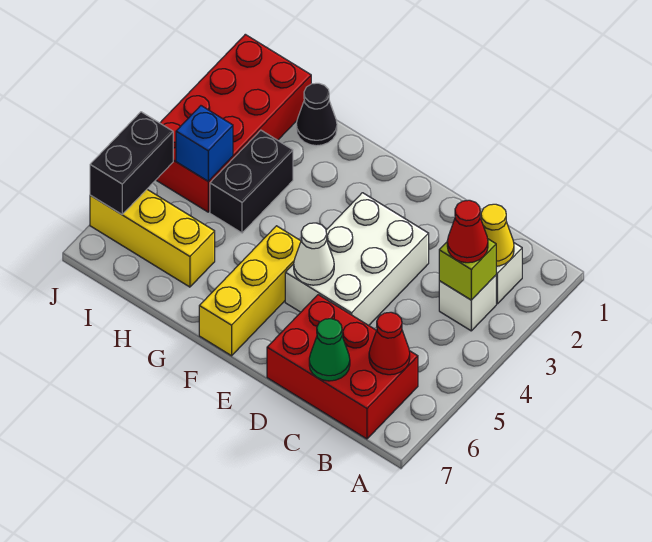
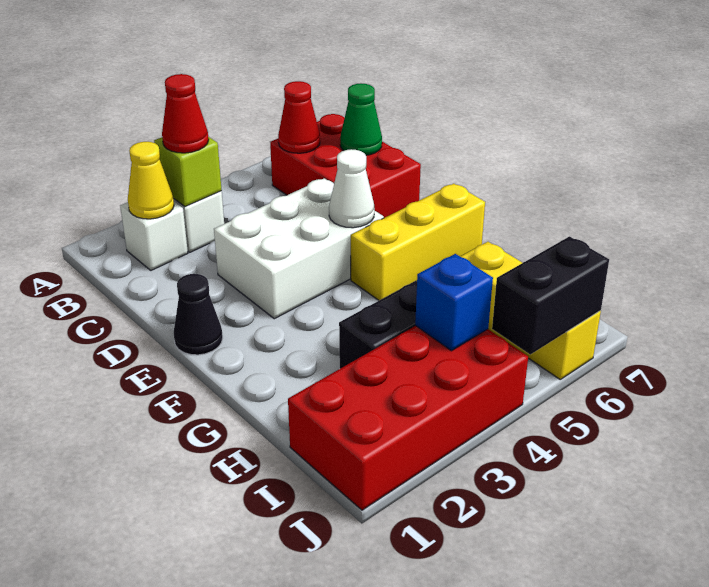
black 1x1 cone [296,83,337,146] -> black 1x1 cone moved to [174,274,223,355]

